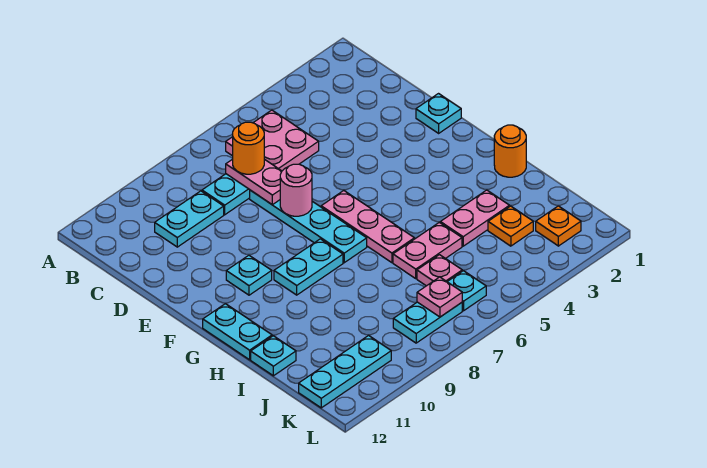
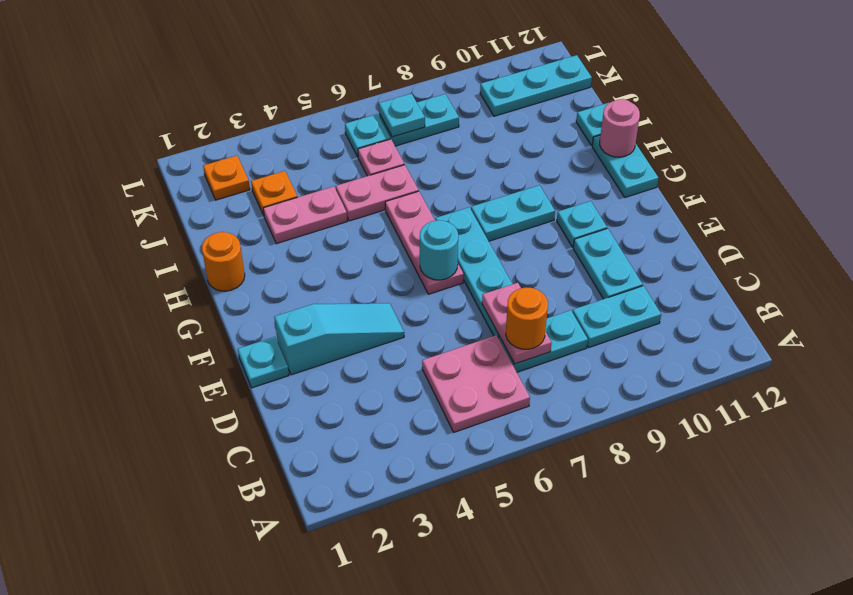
none -> cyan 1x2 plate [573,229,643,299]
none -> cyan 1x3 slope [274,303,404,375]
pink 1x1 round brick [280,164,312,216] -> pink 1x1 round brick moved to [600,99,640,157]
none -> cyan 1x1 round brick [420,220,458,280]
pink 1x1 plate [417,277,462,317] -> cyan 1x1 plate [379,94,425,137]

